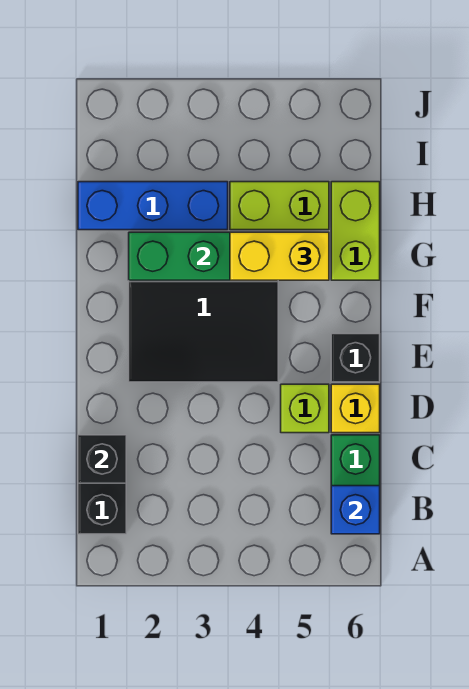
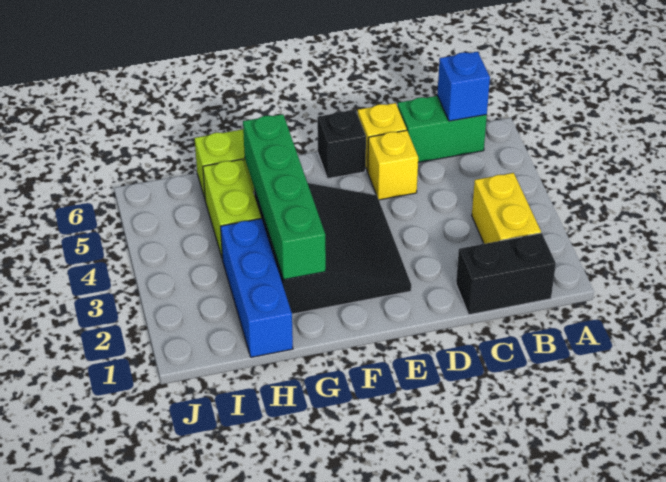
black 1x1 brick [78,435,126,483] -> none
lime 1x1 brick [281,384,329,433] -> yellow 1x1 brick [368,130,418,200]
yellow 1x2 brick [230,232,329,280] -> yellow 1x2 brick moved to [472,173,541,244]

